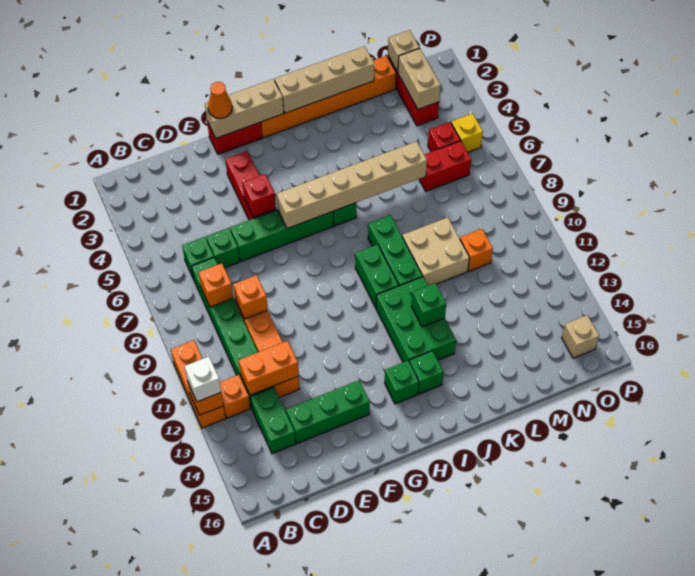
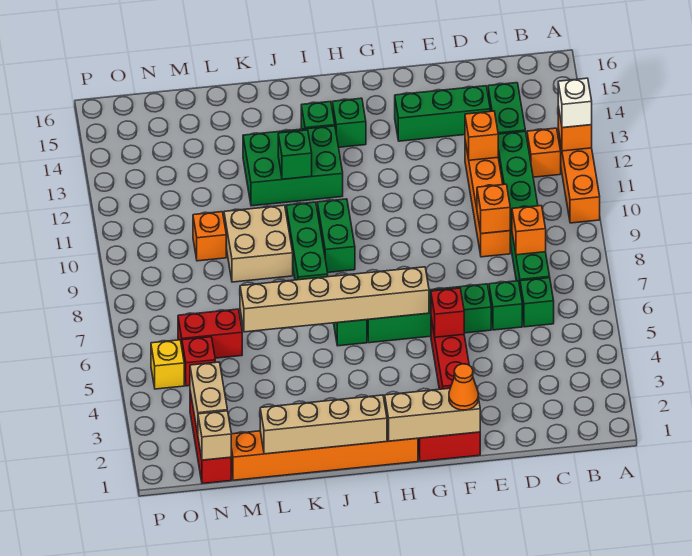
orange 1x2 brick [238,341,299,395] -> orange 1x1 brick [465,111,498,160]
green 2x3 brick [376,277,456,362] -> green 2x3 brick turned to [243,126,343,206]
tan 1x1 brick [562,315,599,358] -> none

